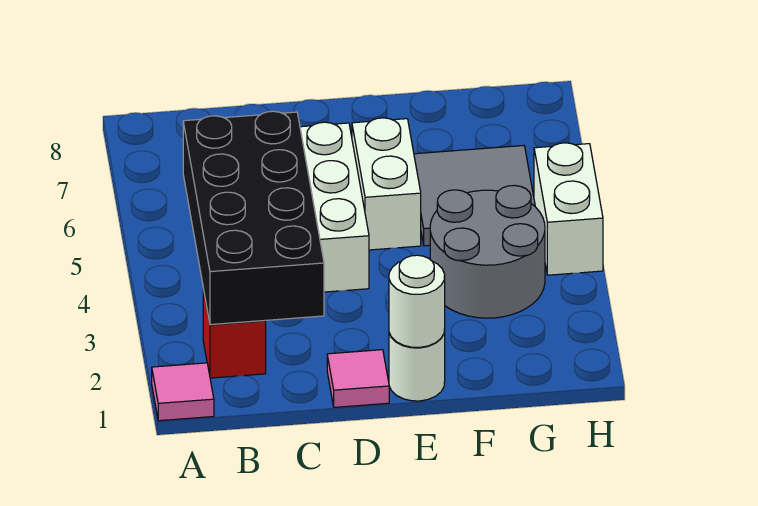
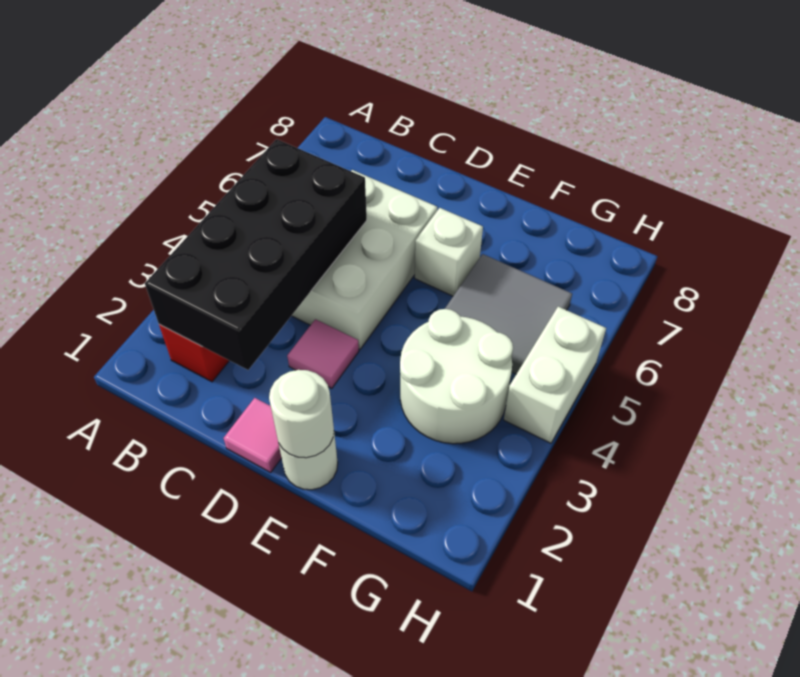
pink 1x1 tile [152,363,214,421] -> pink 1x1 tile moved to [287,319,359,388]
white 1x2 brick [352,118,421,250] -> white 1x1 brick [415,208,483,296]
grey 2x2 round brick [430,185,545,318] -> white 2x2 round brick [400,309,513,444]

